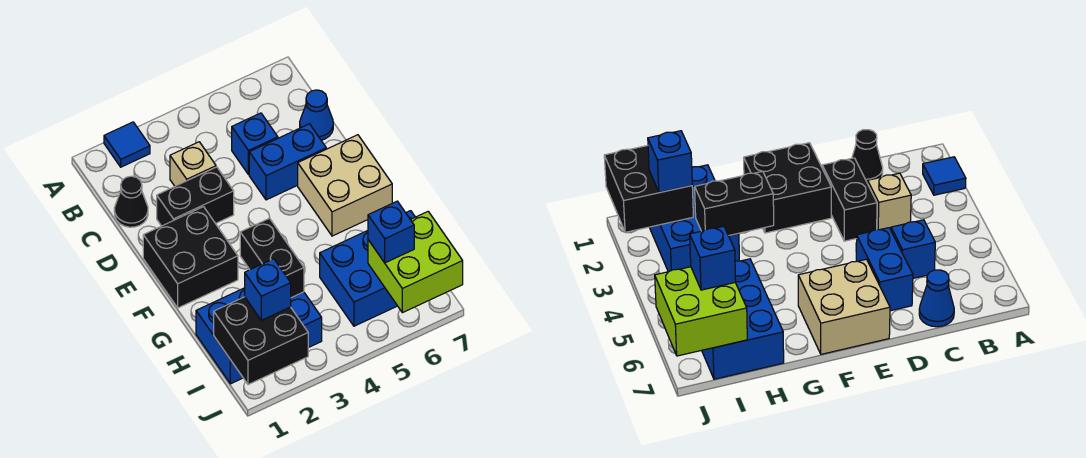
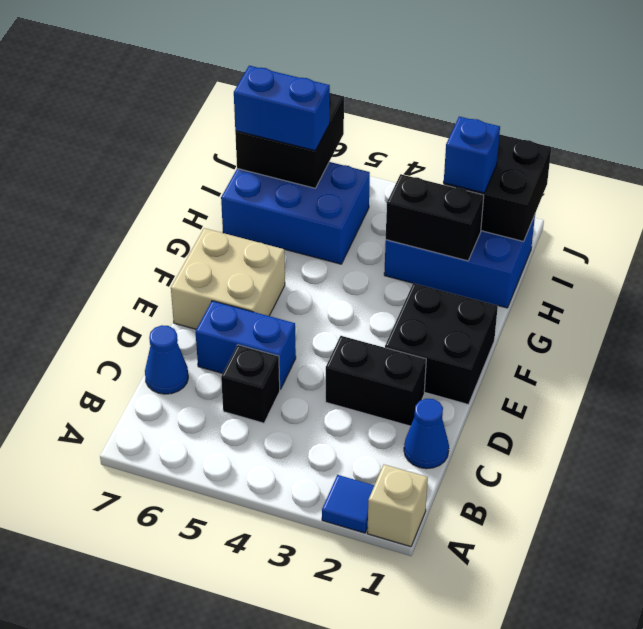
black 1x1 cone [114,176,148,227] -> blue 1x1 cone [404,399,449,469]
tan 1x1 brick [170,142,216,186] -> tan 1x1 brick moved to [367,465,428,547]
blue 1x1 brick [232,113,278,175] -> black 1x1 brick [221,345,280,423]
black 1x2 brick [240,218,304,298] -> black 1x2 brick turned to [386,174,484,261]
lime 2x2 brick [368,212,463,313] -> black 2x2 brick [235,93,344,188]
blue 1x1 brick [368,201,414,263] -> blue 1x2 brick [234,66,330,151]

